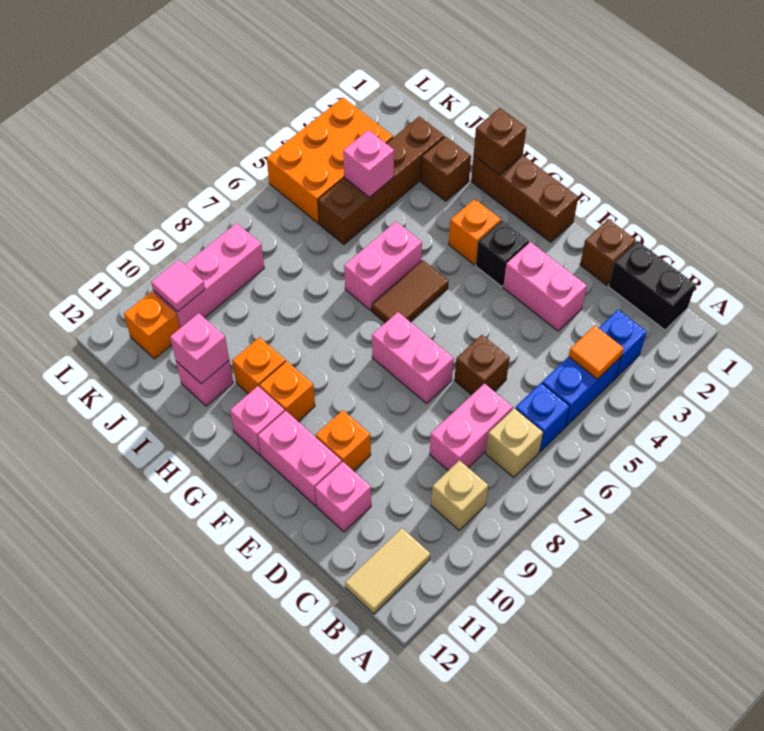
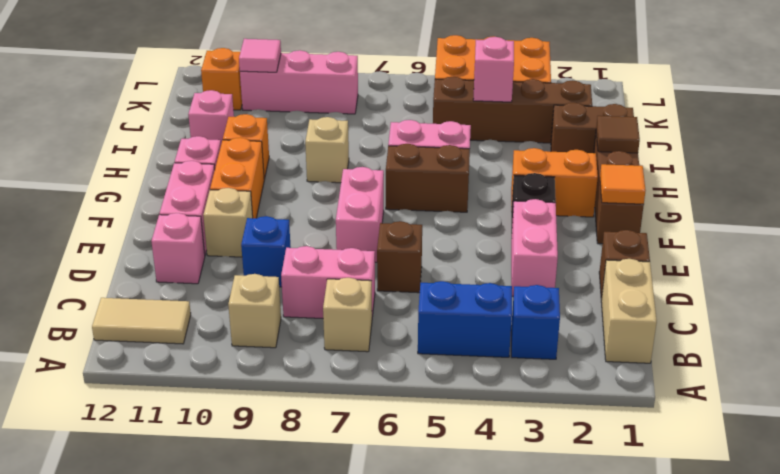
black 1x2 brick [608,241,696,330] -> tan 1x2 brick [601,259,657,363]
orange 1x1 tile [569,326,624,379] -> orange 1x1 tile moved to [600,164,646,204]
blue 1x1 brick [515,383,570,452] -> blue 1x1 brick moved to [241,216,291,287]
orange 1x1 brick [316,410,371,471] -> tan 1x1 brick [203,188,253,257]
orange 1x1 brick [449,199,501,265] -> orange 1x2 brick [511,148,598,217]
brown 1x2 tile [372,260,449,323] -> brown 1x2 brick [386,144,470,212]
orange 1x1 brick [259,361,315,421] -> orange 1x2 brick [210,138,264,218]
brown 1x1 brick [474,108,526,175] -> brown 1x1 tile [596,116,640,153]
none -> tan 1x1 brick [305,117,349,183]
brown 1x1 brick [421,136,471,201] -> brown 1x2 brick [551,103,634,153]
pink 1x1 brick [170,313,229,384] -> none

